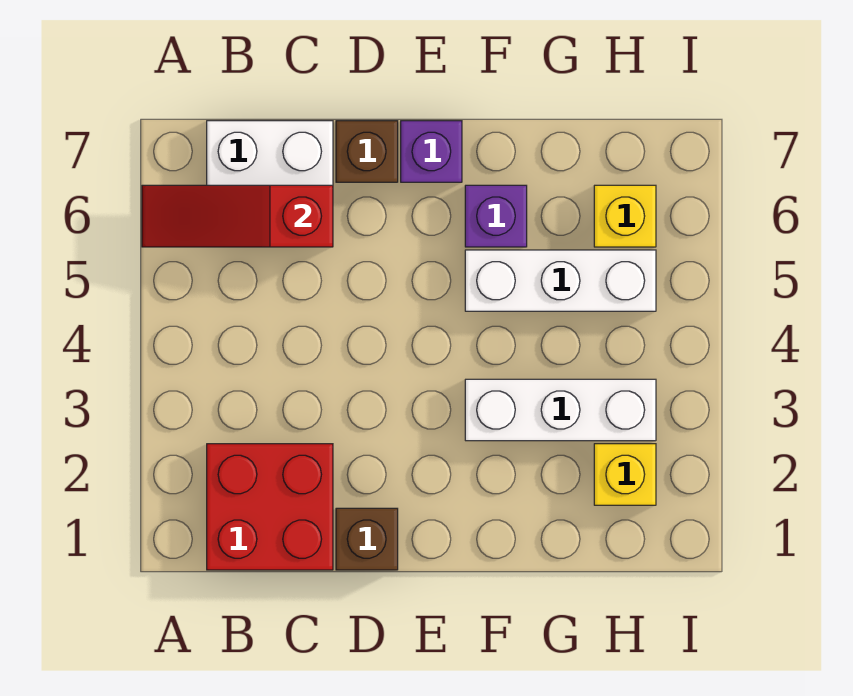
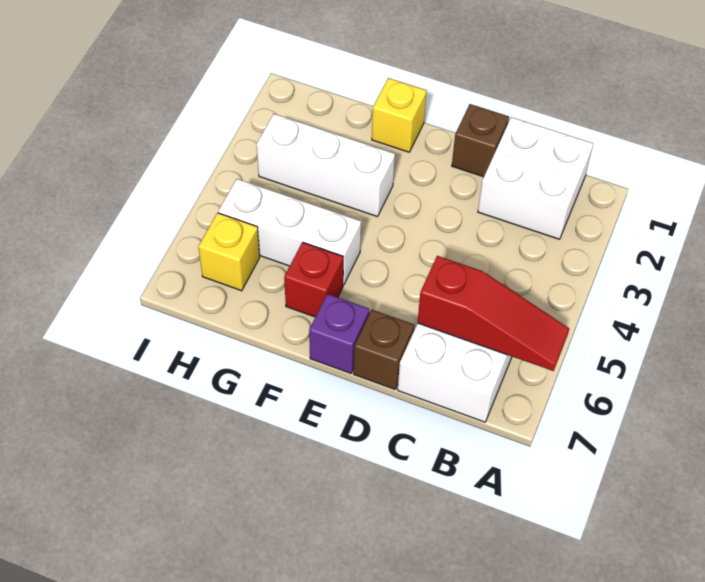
red 2x2 brick [207,444,333,570] -> white 2x2 brick [478,117,593,239]
purple 1x1 brick [465,185,527,247] -> red 1x1 brick [284,242,343,317]
yellow 1x1 brick [594,444,656,505] -> yellow 1x1 brick moved to [372,78,427,152]

